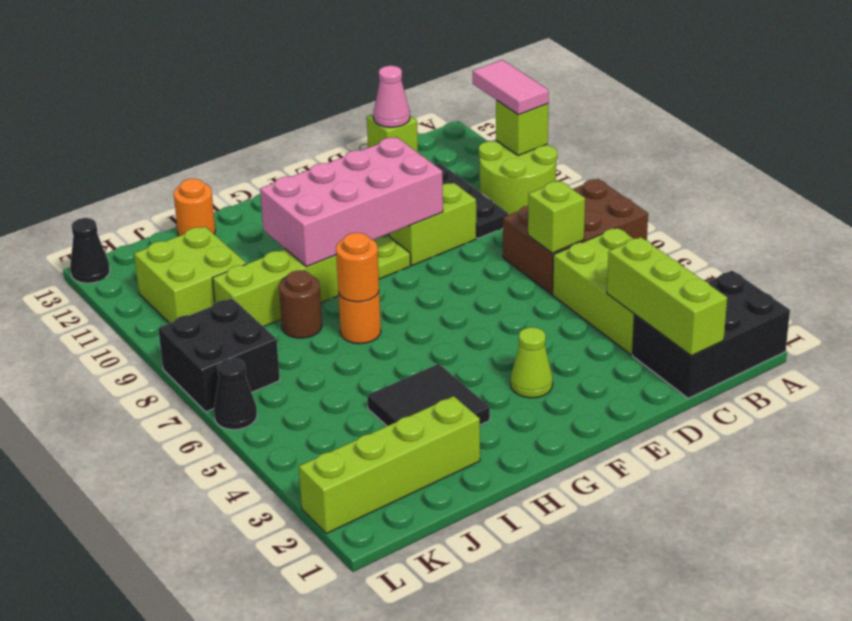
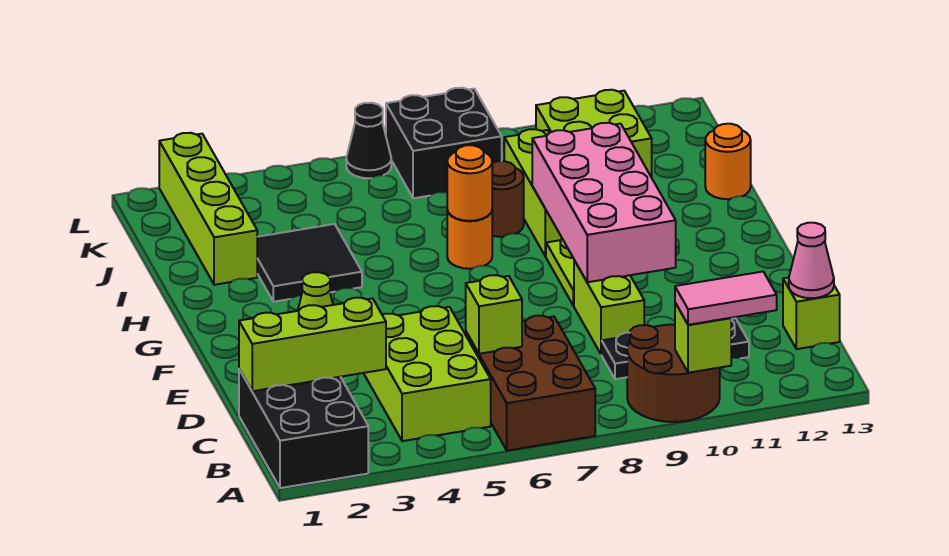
lime 2x2 round brick [479,141,557,215] -> brown 2x2 round brick [627,325,720,422]
lime 2x3 brick [553,228,635,355] -> lime 2x3 brick turned to [364,306,491,441]
black 1x1 cone [70,218,110,283] -> none

